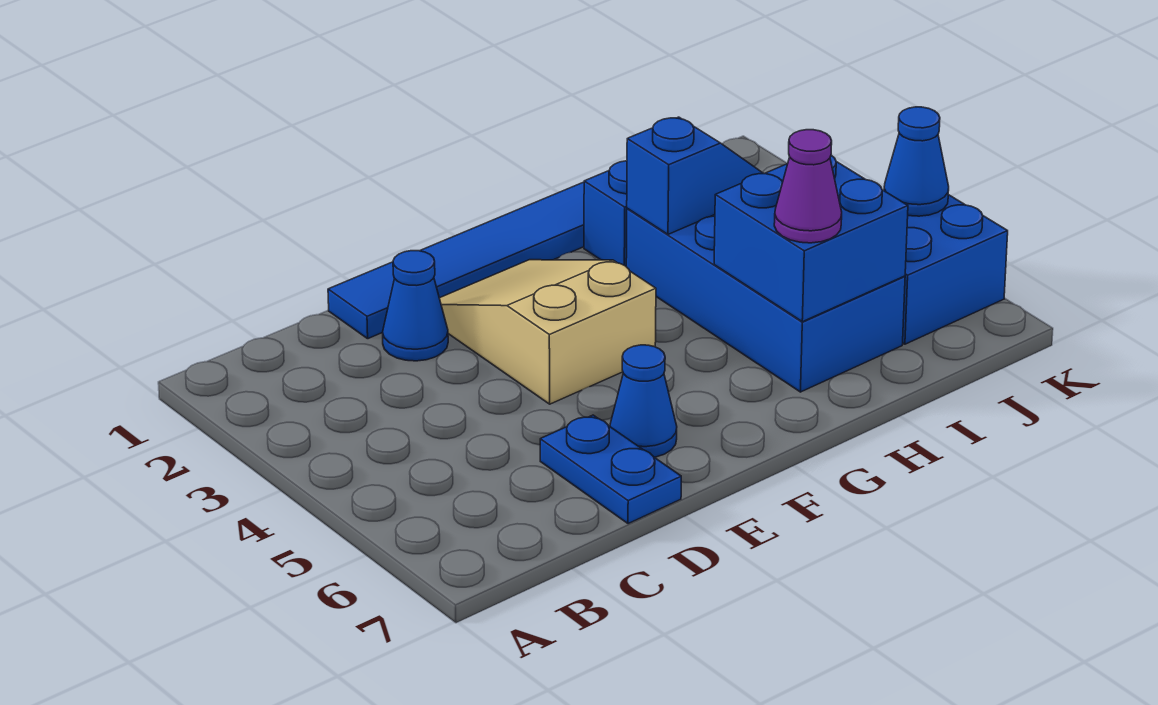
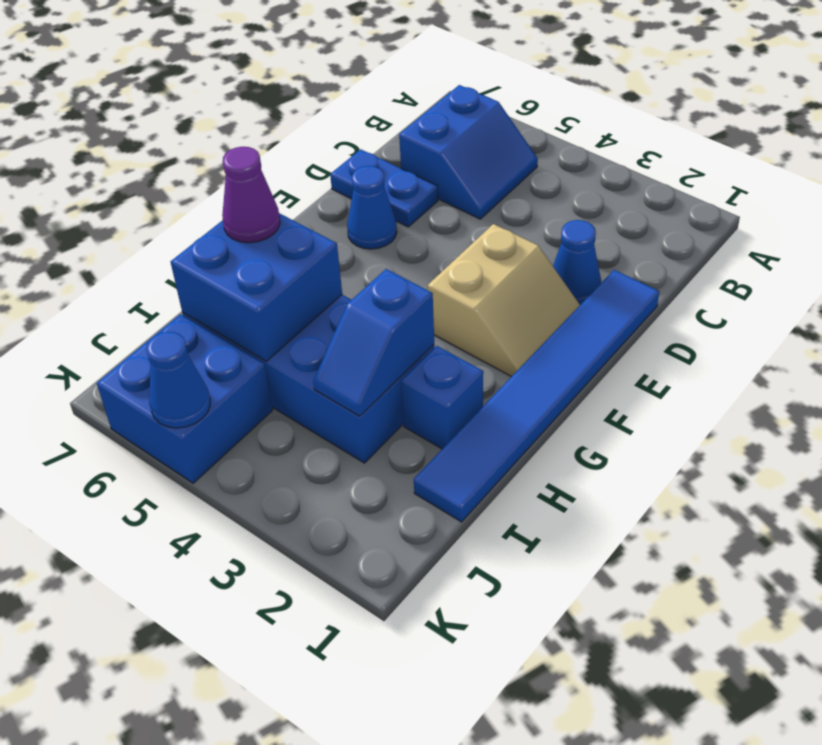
none -> blue 2x2 slope [399,85,538,219]
tan 2x3 slope [440,260,656,404] -> tan 2x2 slope [427,224,580,377]

